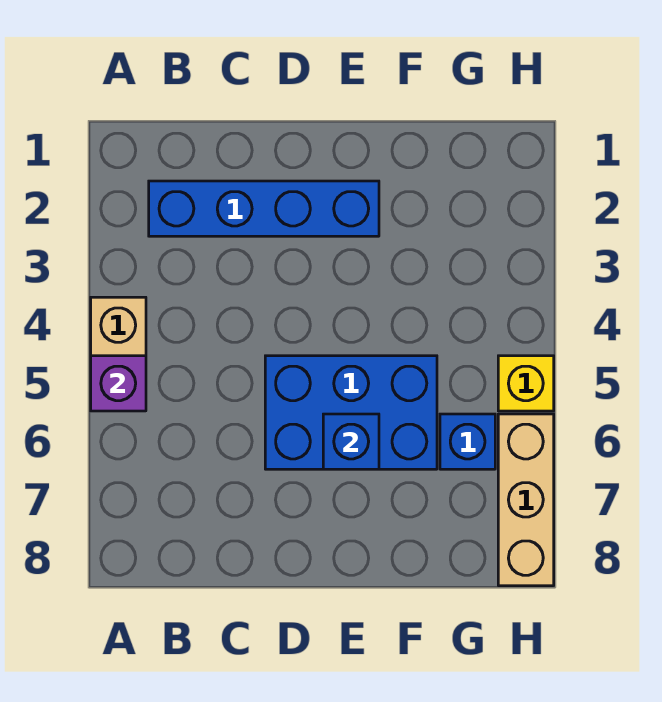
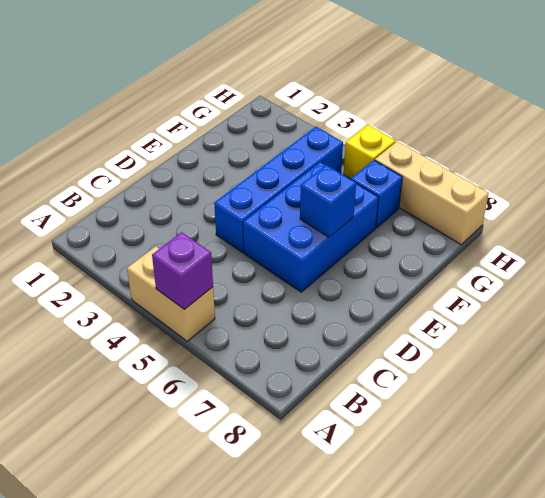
blue 1x4 brick [149,181,379,236] -> blue 1x4 brick moved to [214,127,343,252]

